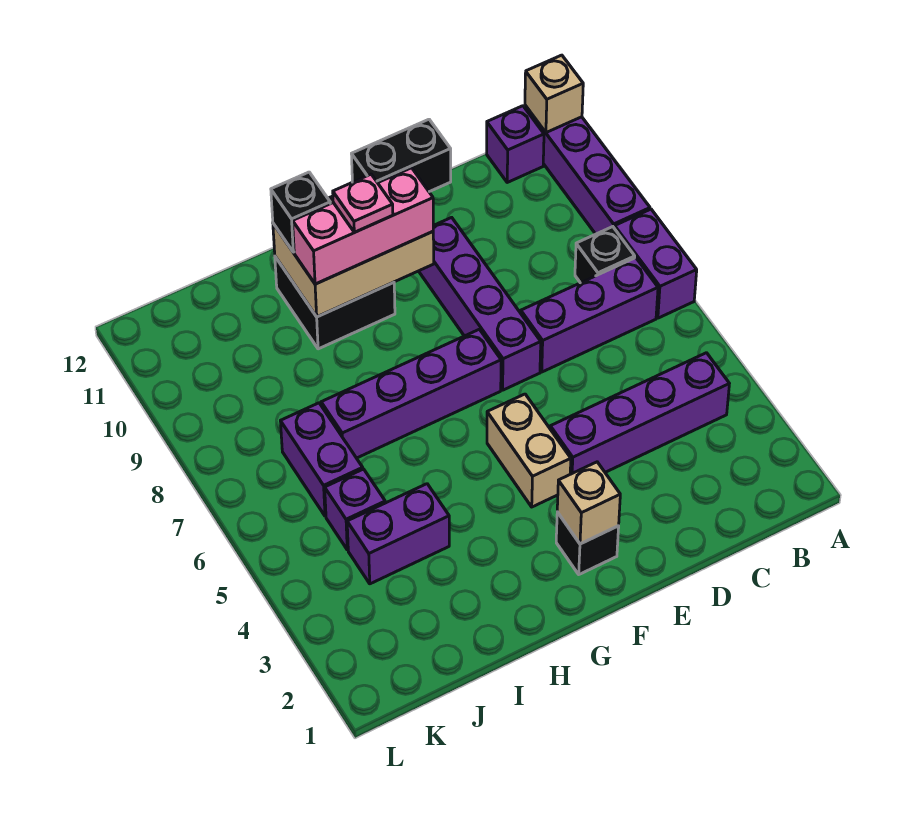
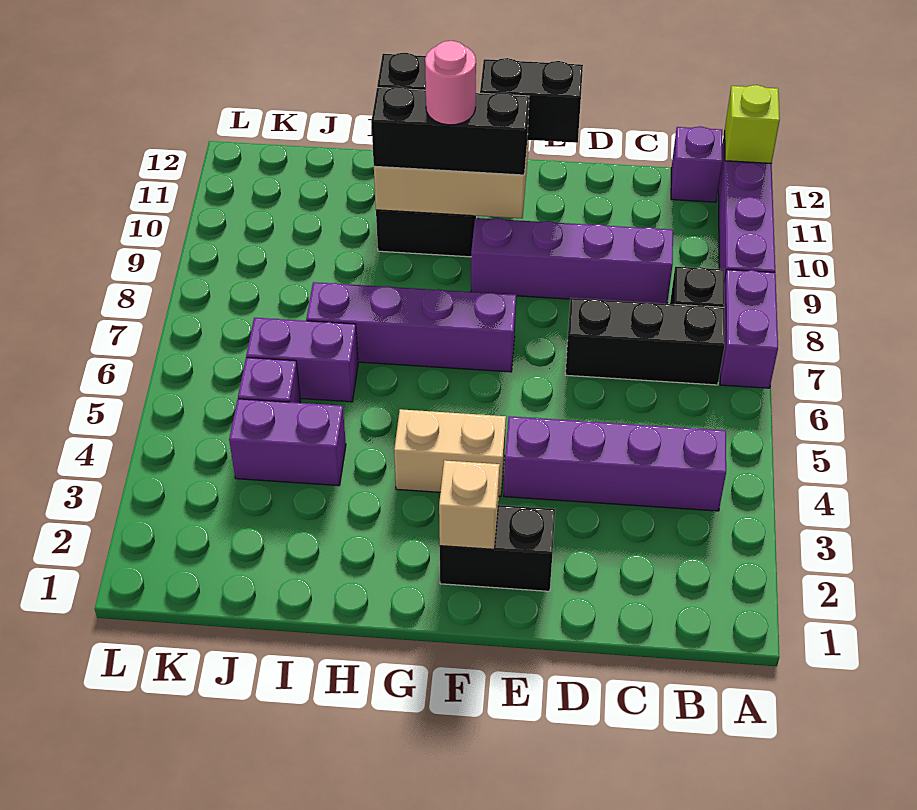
tan 1x1 brick [525,55,583,133] -> lime 1x1 brick [725,85,780,163]
purple 1x3 brick [521,258,658,372] -> black 1x3 brick [565,298,725,385]
purple 1x4 brick [419,217,541,390] -> purple 1x4 brick turned to [471,218,673,304]
black 1x1 brick [556,512,619,574] -> black 1x2 brick [440,505,555,591]
tan 1x2 brick [487,394,571,507] -> tan 1x2 brick turned to [394,409,506,496]
pink 1x3 brick [293,168,433,284] -> black 1x3 brick [371,87,529,175]
pink 1x1 plate [333,174,393,232] -> pink 1x1 round brick [425,41,476,125]
purple 1x2 brick [281,403,363,516] -> purple 1x2 brick turned to [246,318,358,402]

